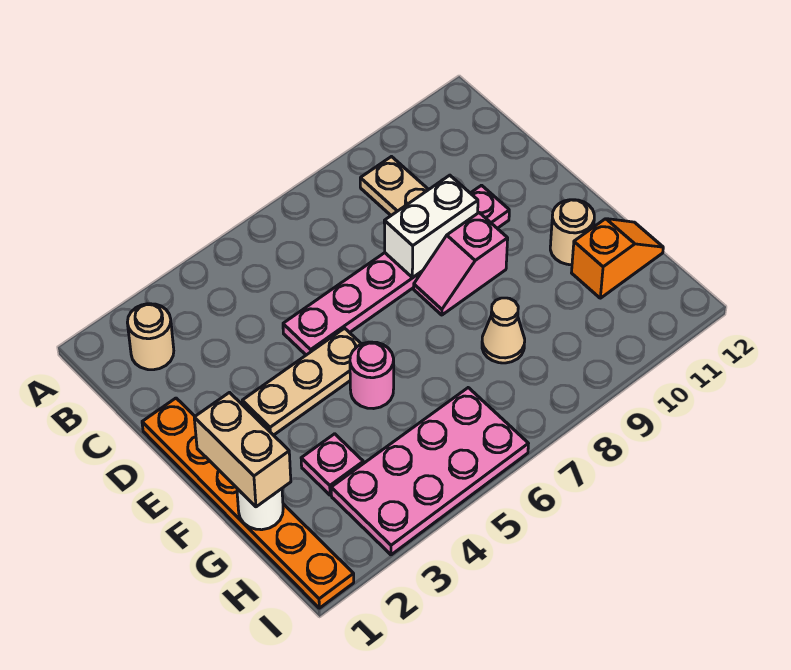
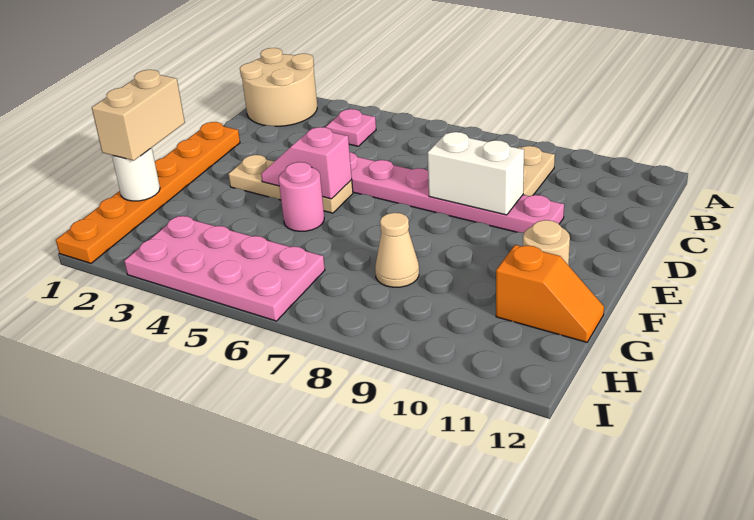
tan 1x1 round brick [127,304,174,370] -> tan 2x2 round brick [240,48,317,126]
pink 1x2 slope [414,213,508,315] -> pink 1x2 slope moved to [261,127,352,199]
pink 1x1 plate [301,434,363,495] -> pink 1x1 plate moved to [326,109,376,146]

